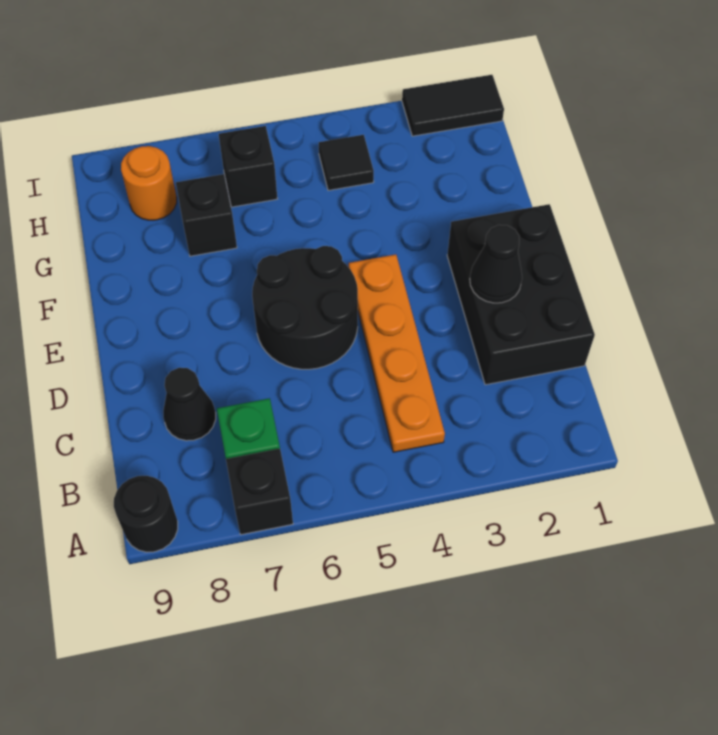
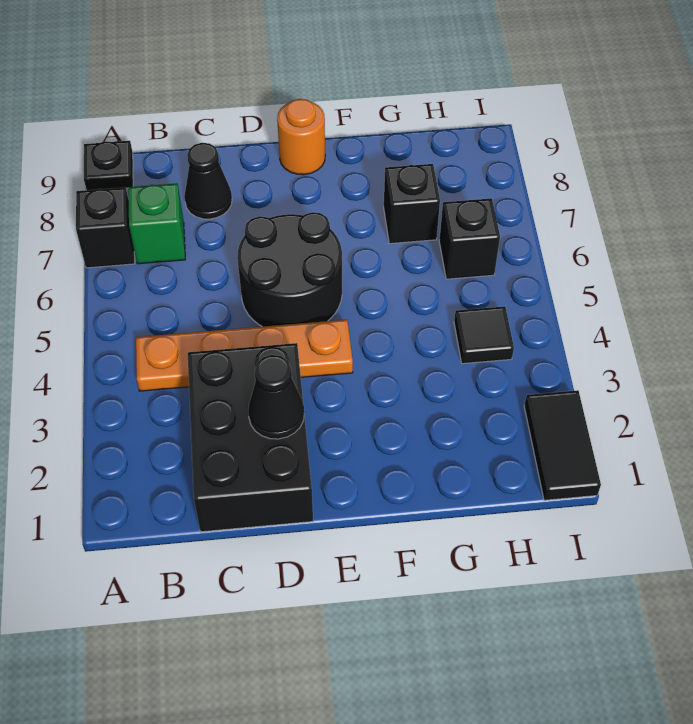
black 1x1 round brick [114,476,178,552] -> black 1x1 plate [84,141,133,190]
black 2x3 brick [447,204,595,385] -> black 2x3 brick turned to [188,343,313,532]
orange 1x1 round brick [121,146,177,220] -> orange 1x1 round brick moved to [277,99,325,175]

